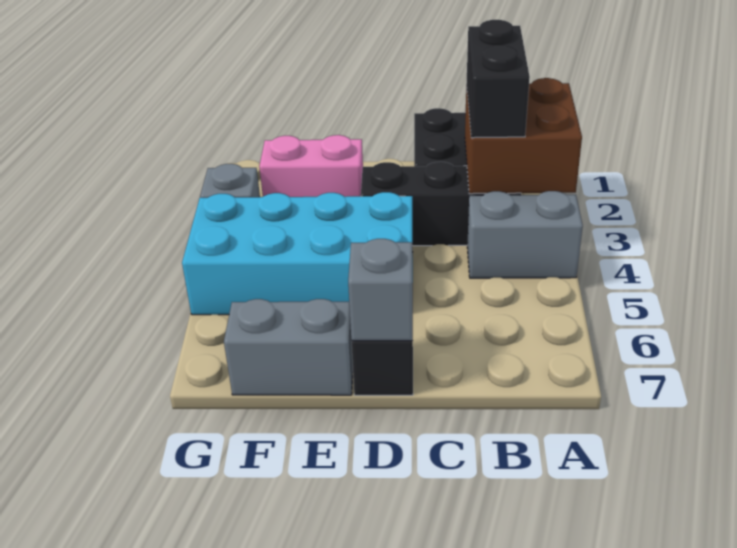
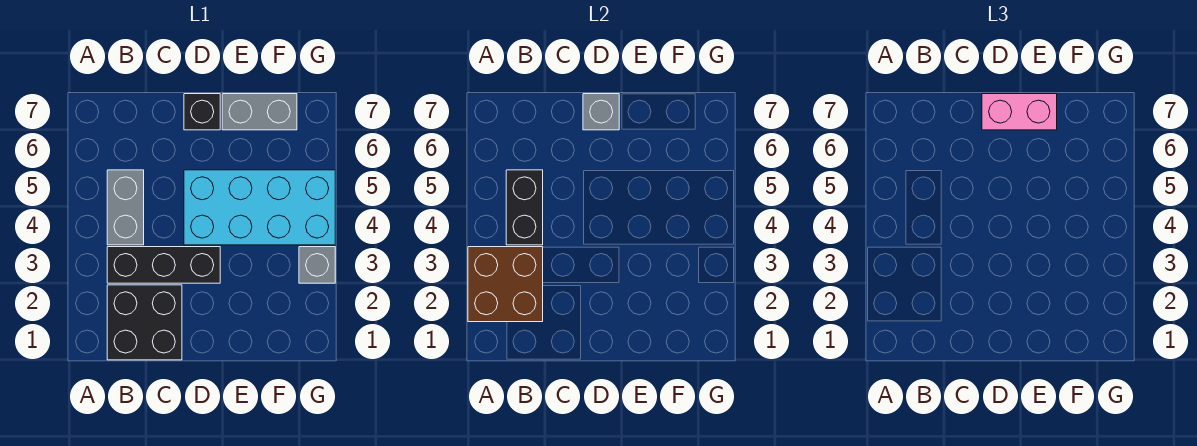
grey 1x2 brick [467,191,583,278] -> grey 1x2 brick turned to [107,170,144,245]
black 1x2 brick [466,20,530,138] -> black 1x2 brick moved to [506,170,543,245]
pink 1x2 brick [259,135,363,197] -> pink 1x2 brick moved to [982,94,1057,130]

